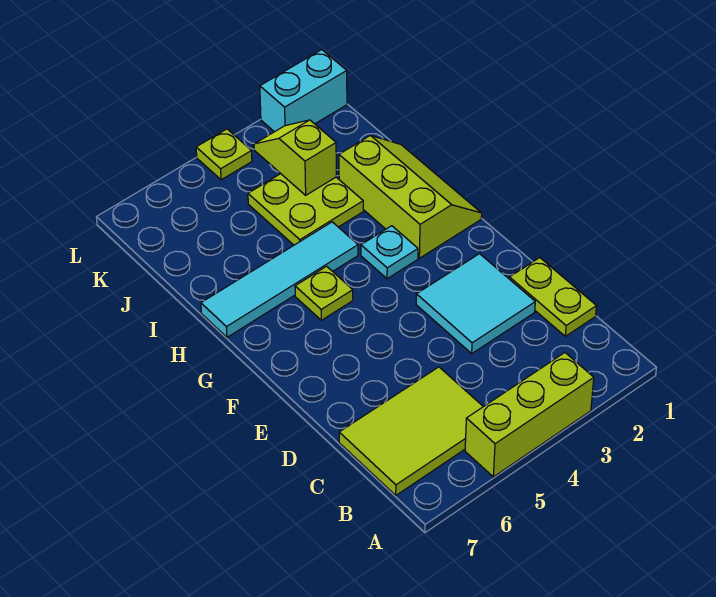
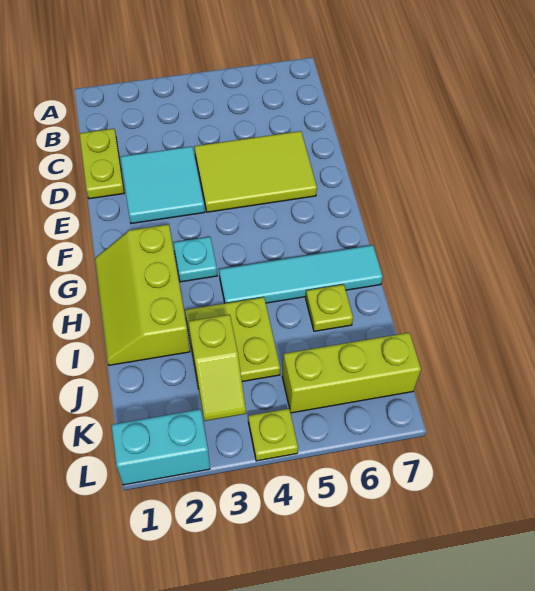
lime 1x3 brick [465,353,594,477] -> lime 1x3 brick moved to [282,333,421,413]
lime 2x3 tile [339,367,483,495] -> lime 2x3 tile moved to [194,131,317,212]
lime 1x1 plate [295,266,353,320] -> lime 1x1 plate moved to [306,284,353,331]

